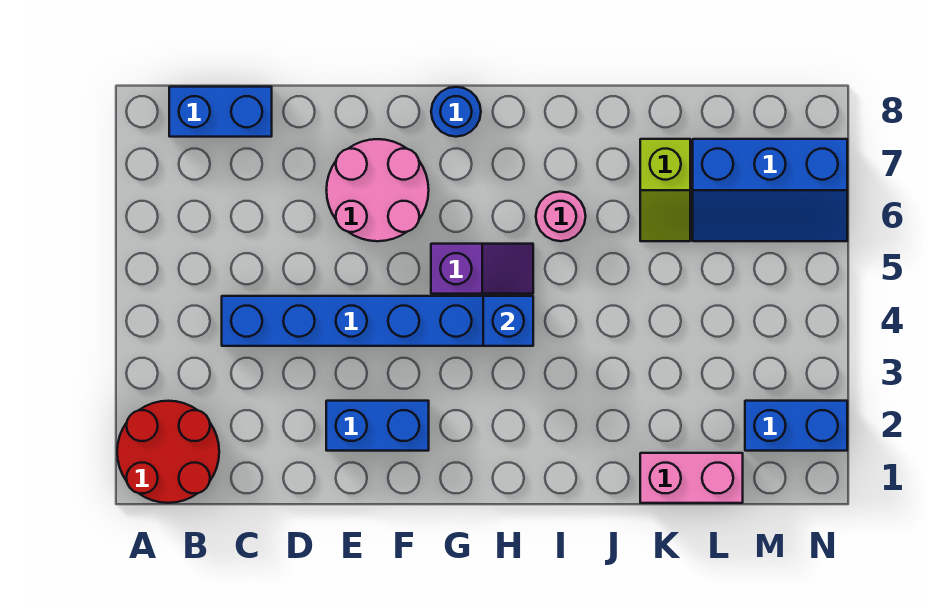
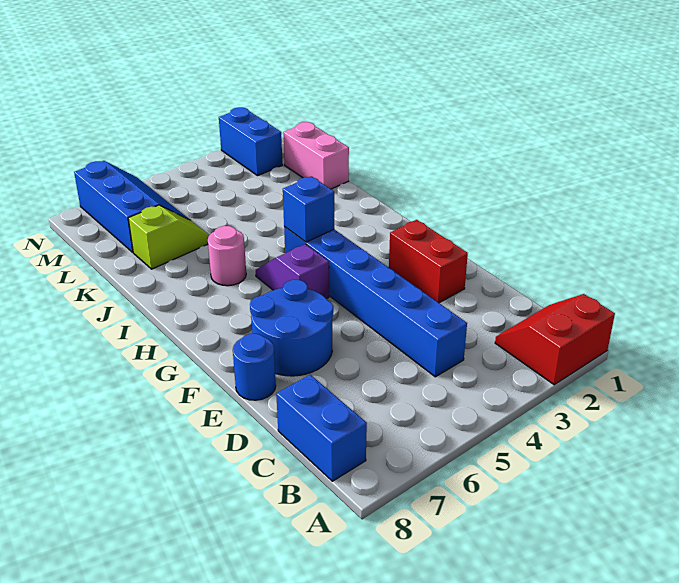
red 2x2 round brick [117,401,219,503] -> red 2x2 slope [495,294,615,385]
blue 1x2 brick [326,401,429,451] -> red 1x2 brick [389,220,468,303]
pink 2x2 round brick [326,139,429,241] -> blue 2x2 round brick [250,280,333,376]
blue 1x1 round brick [431,87,481,137] -> blue 1x1 round brick moved to [233,334,276,400]

